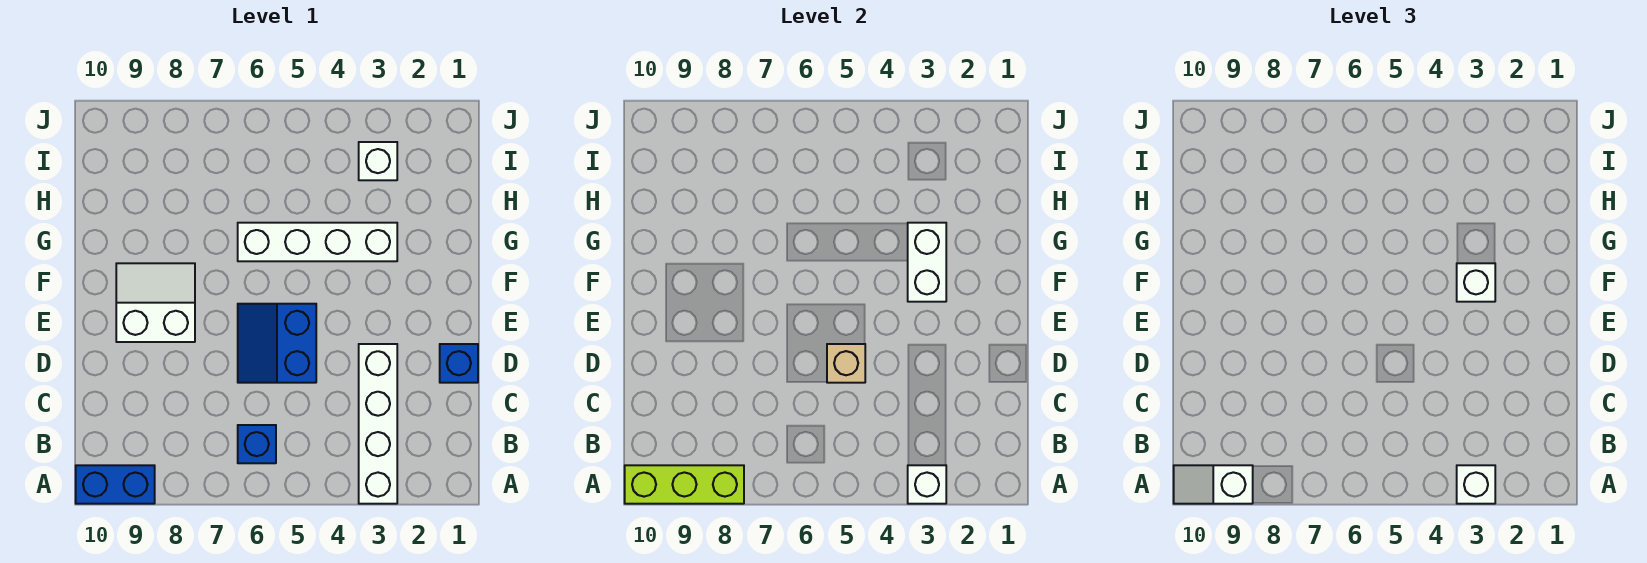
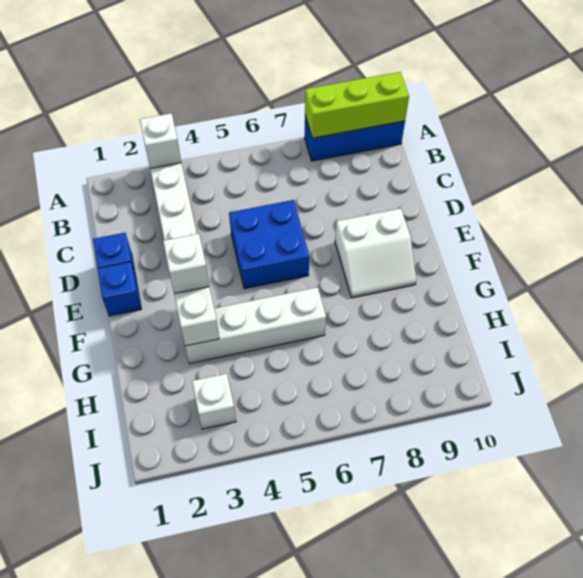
white 1x1 brick [1457,465,1495,504] -> none
blue 1x2 brick [76,465,155,504] -> blue 1x3 brick [305,116,405,161]
white 1x2 slope [1174,465,1253,504] -> none
blue 1x1 brick [238,425,276,463] -> blue 1x1 brick moved to [98,262,141,316]
blue 2x2 slope [238,304,316,383] -> blue 2x2 brick [229,200,309,289]
tan 1x1 brick [827,344,865,383] -> none

